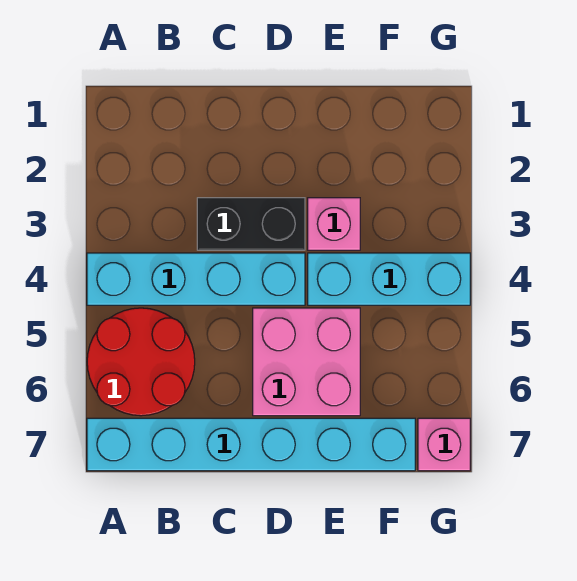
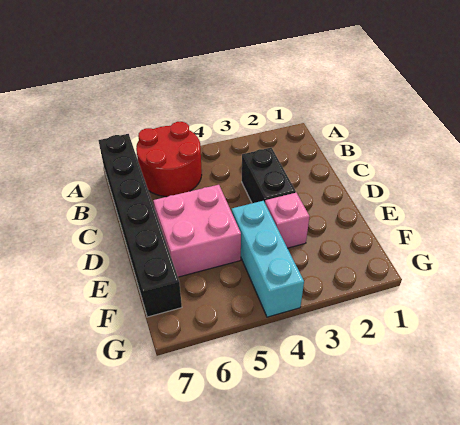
cyan 1x4 brick [87,253,305,305] -> none
cyan 1x6 brick [87,418,415,471] -> black 1x6 brick [98,134,182,317]
pink 1x1 brick [418,418,470,471] -> none

